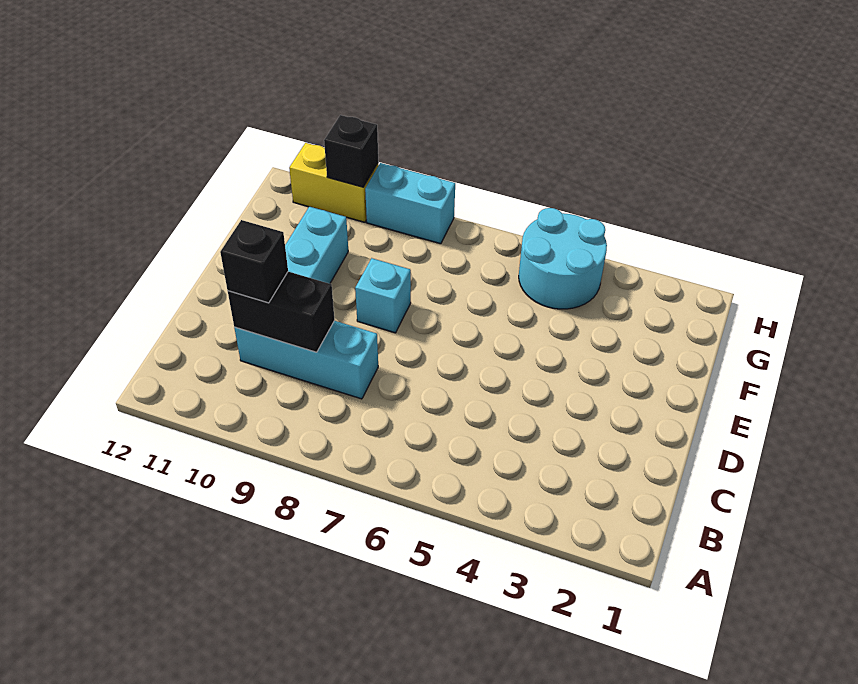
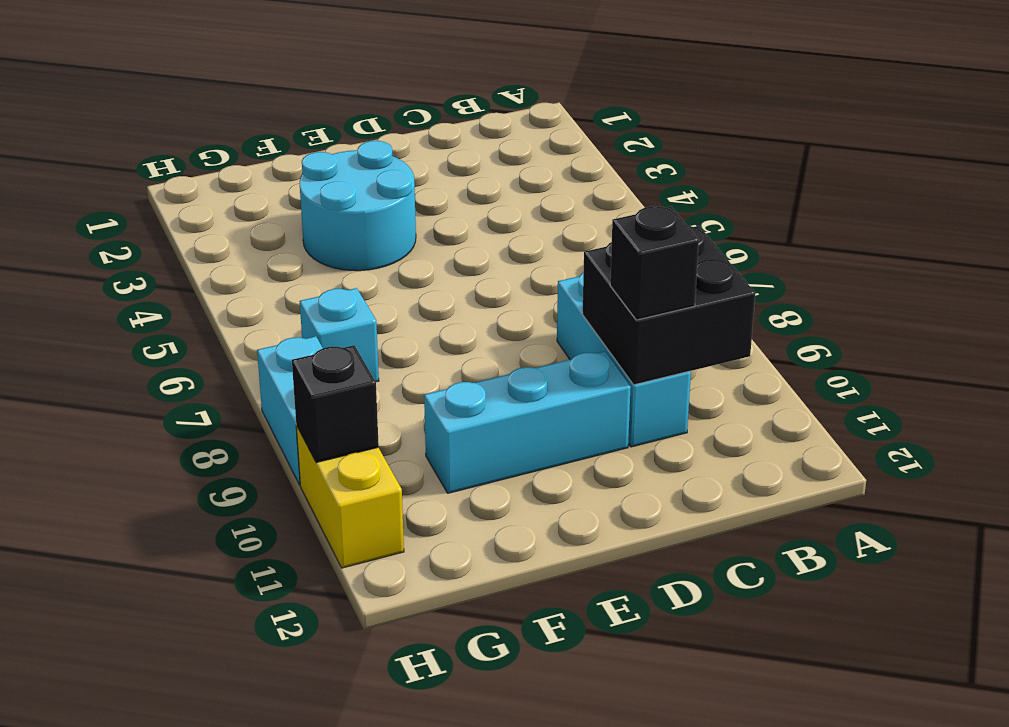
black 1x2 brick [228,272,335,352] -> black 2x2 brick [582,226,755,385]
cyan 1x1 brick [355,258,411,333] -> cyan 1x1 brick moved to [300,288,379,382]
cyan 2x2 round brick [519,208,607,309] -> cyan 2x2 round brick moved to [300,141,416,271]

